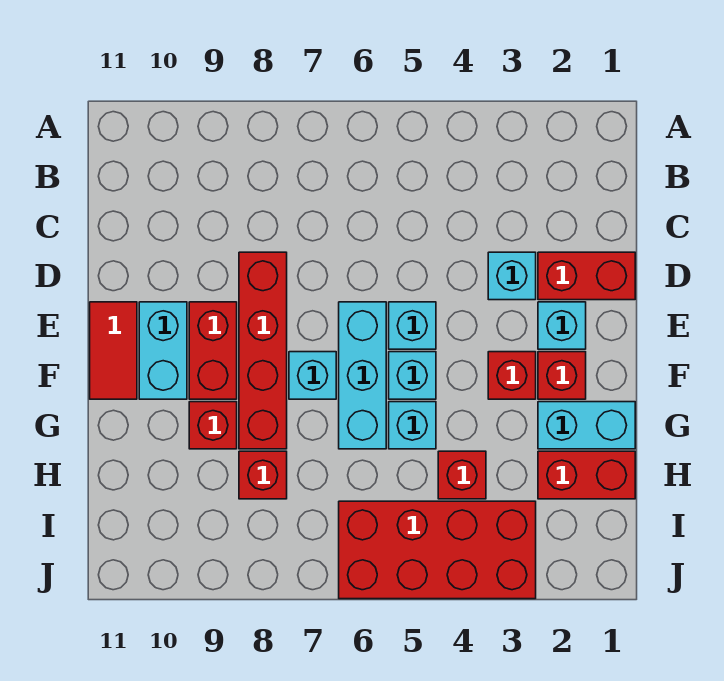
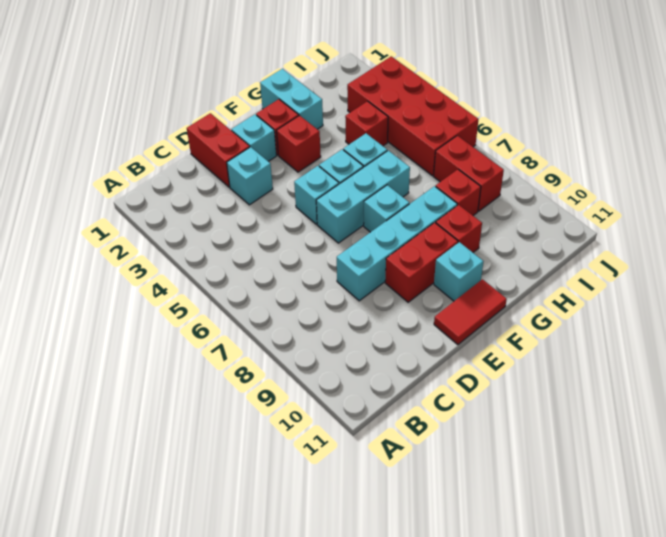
red 1x4 brick [239,252,287,449] -> cyan 1x4 brick [337,186,457,301]
cyan 1x2 brick [139,302,187,399] -> cyan 1x1 brick [434,242,484,301]
red 1x2 brick [538,451,635,499] -> red 1x2 brick moved to [434,136,504,211]

